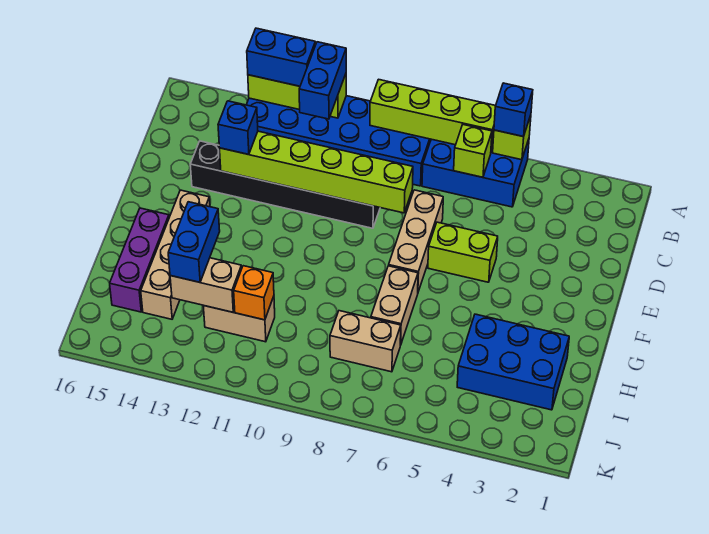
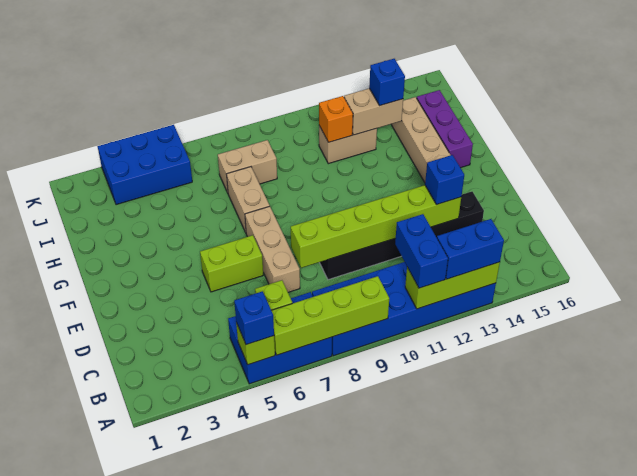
blue 2x3 brick [457,314,569,410] -> blue 2x3 brick moved to [97,125,192,205]
blue 1x2 brick [168,202,220,282] -> blue 1x1 brick [369,59,405,106]

